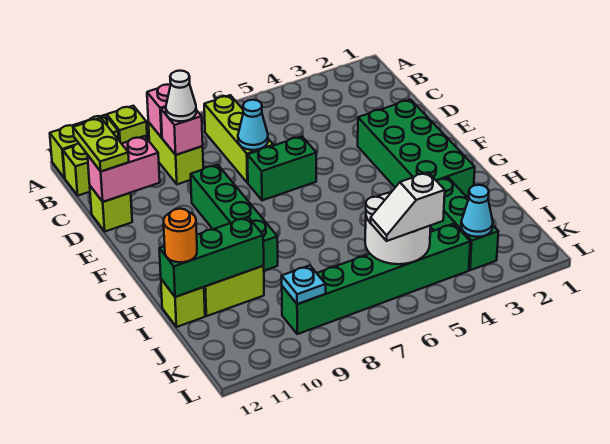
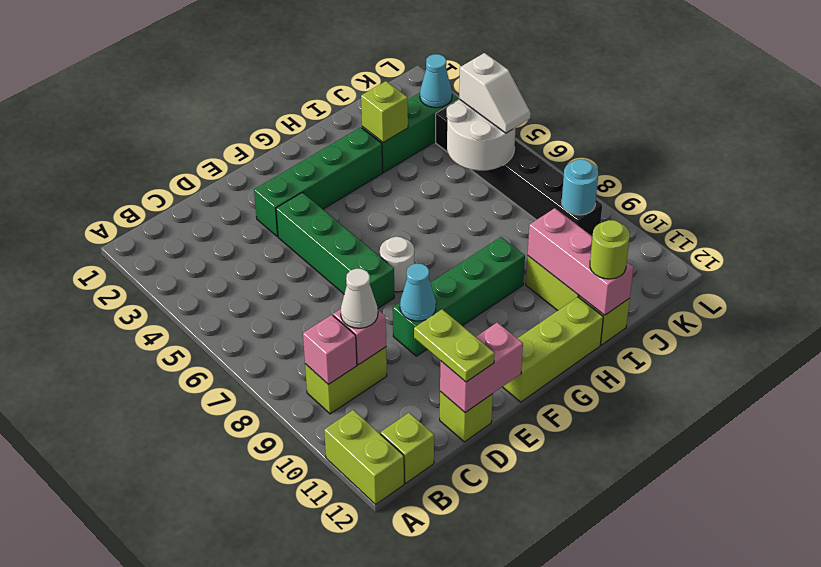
lime 1x1 brick [107,106,147,144] -> lime 1x1 brick moved to [361,81,408,142]
lime 1x3 brick [204,95,273,183] -> lime 1x3 brick moved to [503,297,603,402]
lime 1x2 plate [73,118,129,171] -> lime 1x2 plate turned to [414,309,495,382]
cyan 1x1 cone [238,100,268,150] -> cyan 1x1 cone moved to [400,264,436,321]
pink 1x2 brick [88,136,160,202] -> pink 1x2 brick turned to [440,322,523,413]
green 2x4 brick [358,100,475,198] -> green 1x4 brick [254,127,383,237]
green 1x2 brick [247,136,316,200] -> green 1x4 brick [276,192,394,308]
none -> white 1x1 round brick [380,237,414,292]
green 1x3 brick [159,217,264,297] -> pink 1x3 brick [528,208,633,315]
orange 1x1 round brick [164,209,197,262] -> lime 1x1 round brick [590,220,630,279]
green 1x6 brick [282,224,470,334] -> black 1x6 brick [436,102,603,236]
cyan 1x1 plate [282,266,326,304] -> cyan 1x1 round brick [562,159,598,215]

